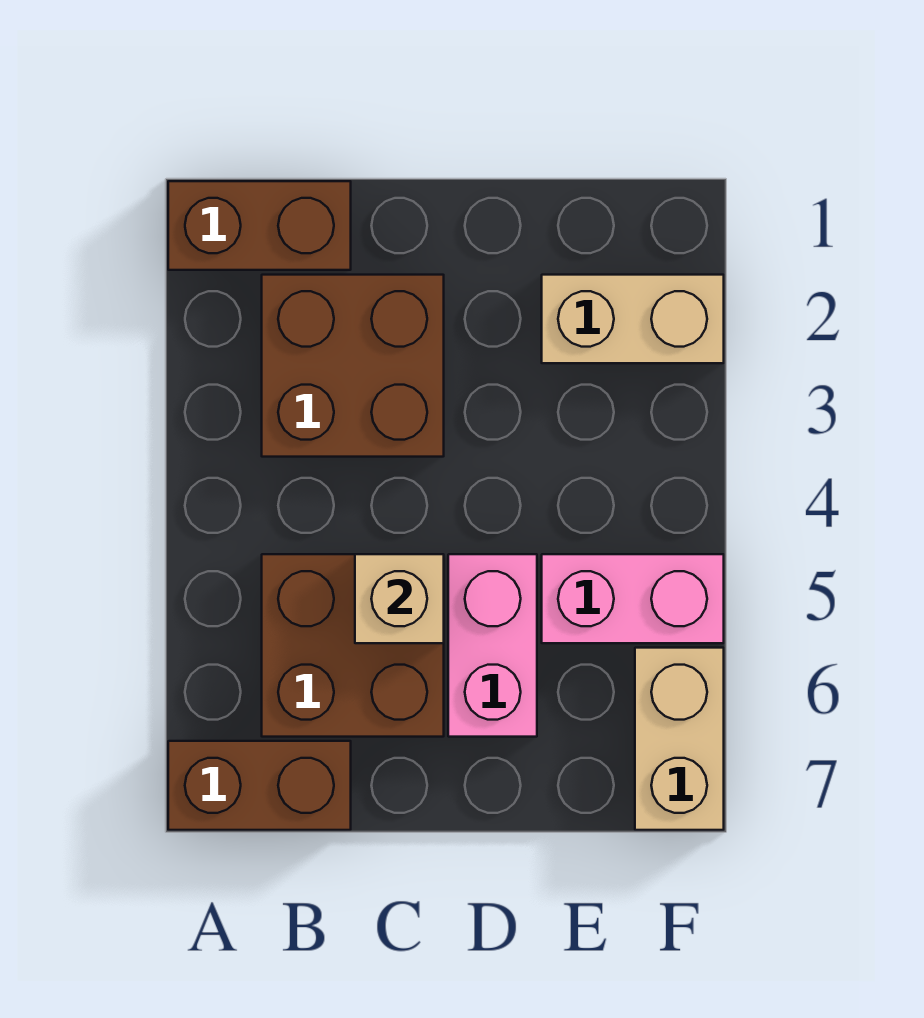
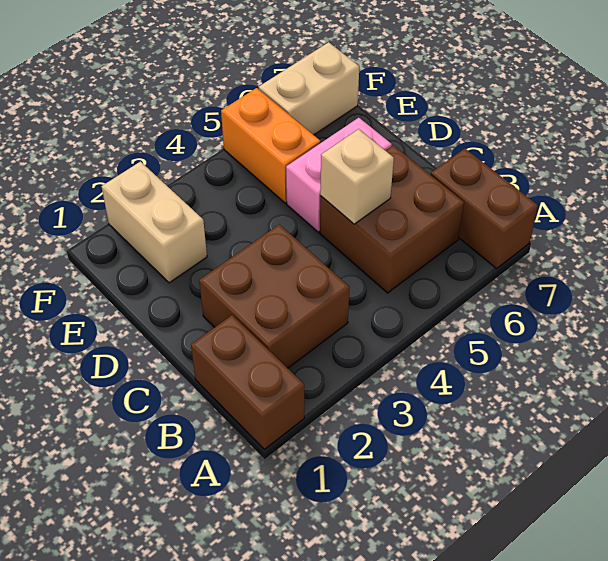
pink 1x2 brick [542,554,724,643] -> orange 1x2 brick [221,88,321,203]

